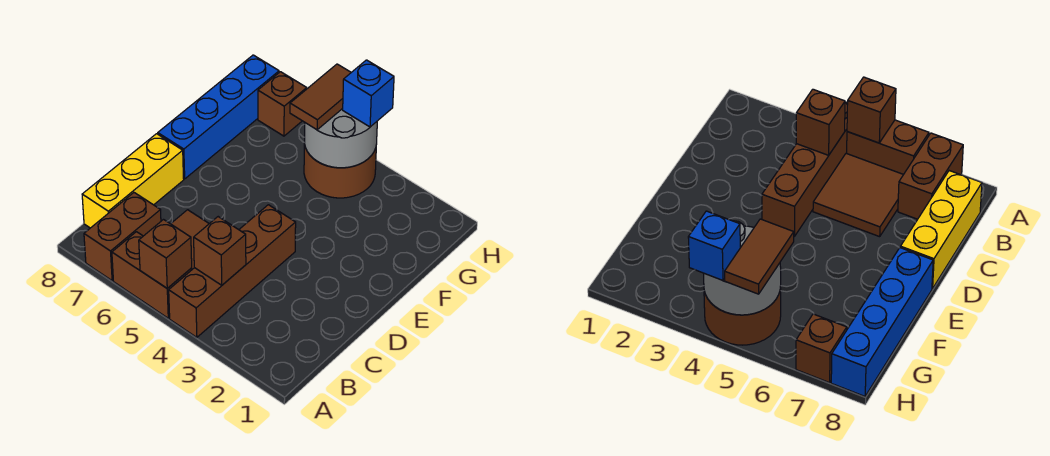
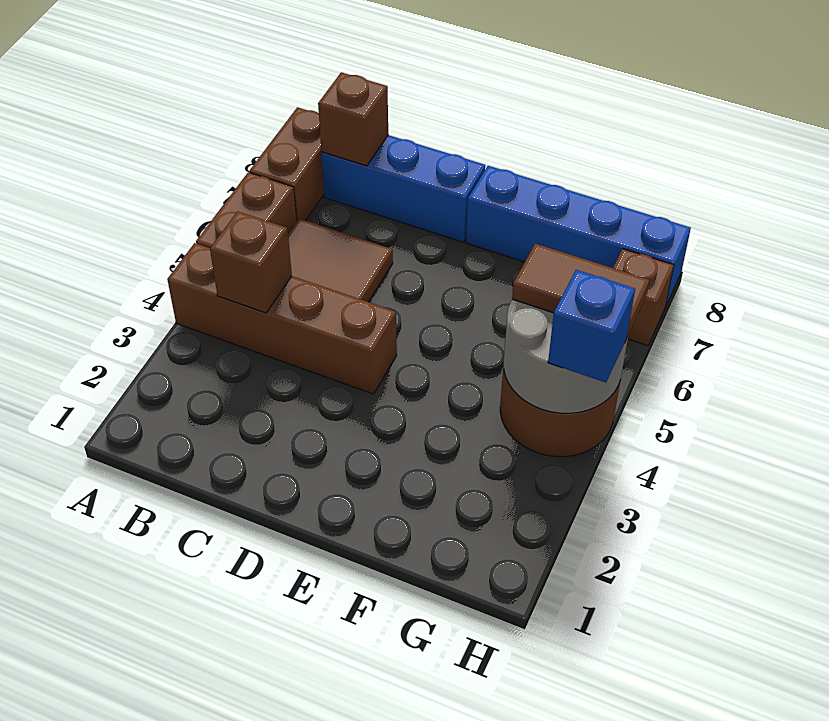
brown 1x1 brick [139,220,192,288] -> brown 1x1 brick moved to [318,72,388,166]
brown 1x2 brick [84,193,161,281] -> brown 1x2 brick turned to [249,107,324,221]
yellow 1x3 brick [82,134,184,228] -> blue 1x3 brick [321,135,485,242]

